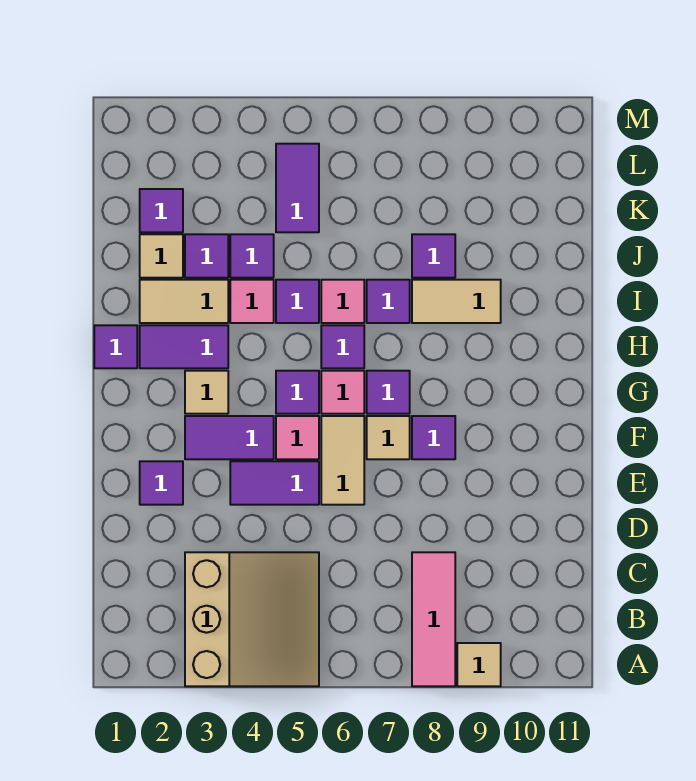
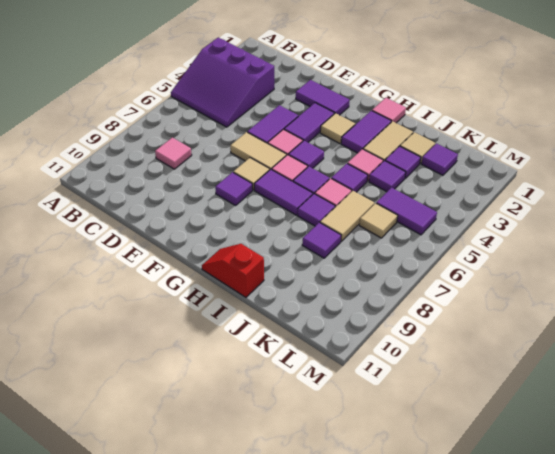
tan 3x3 slope [185,552,319,686] -> purple 3x3 slope [171,38,274,127]
pink 1x3 tile [412,552,455,686] -> pink 1x1 tile [155,138,192,169]
tan 1x1 tile [457,643,501,686] -> tan 1x1 tile moved to [359,203,398,238]
purple 1x1 tile [140,461,183,505] -> purple 1x2 tile [296,80,349,115]
purple 1x1 tile [367,371,410,414] -> purple 1x2 tile [254,169,313,215]
purple 1x1 tile [94,325,137,368] -> pink 1x1 tile [372,98,406,123]
none -> red 1x2 slope [202,244,264,297]
tan 1x2 tile [412,280,501,323] -> tan 1x2 tile moved to [320,191,374,241]

